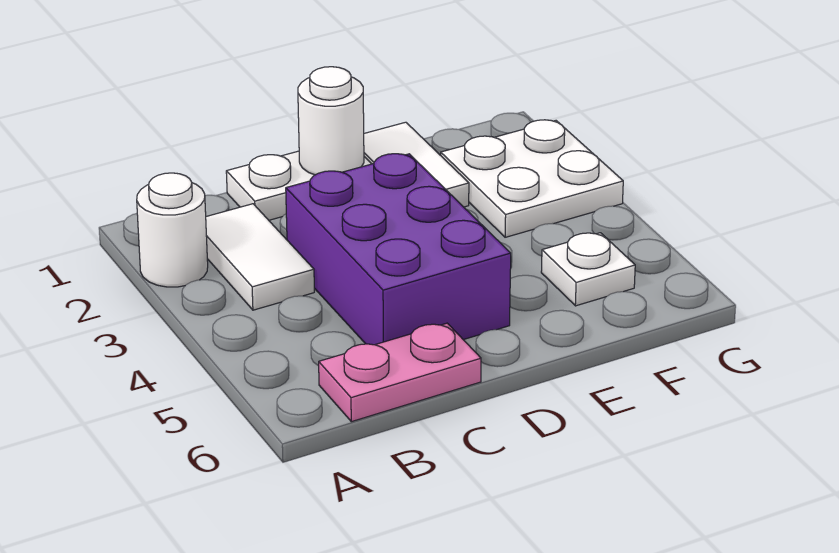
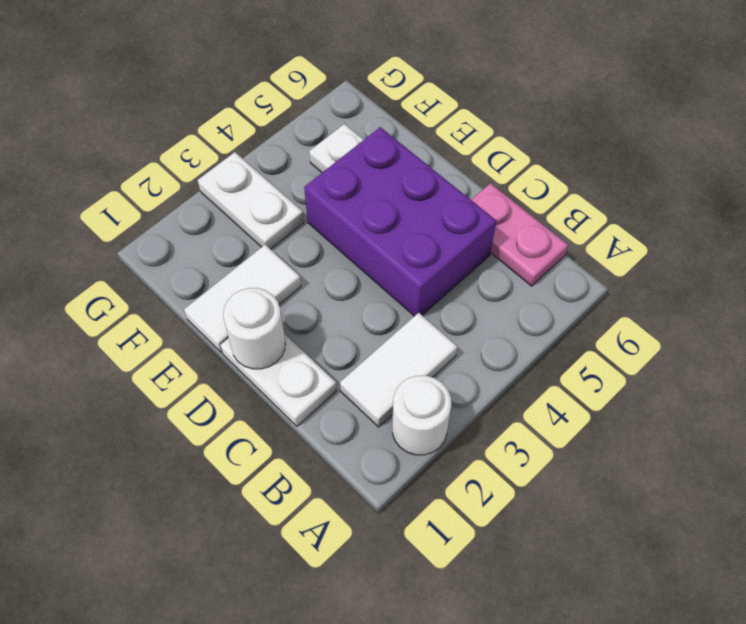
purple 2x3 brick [286,154,511,345] -> purple 2x3 brick turned to [304,127,496,316]
white 2x2 plate [441,120,623,237] -> white 1x2 plate [198,152,304,249]

